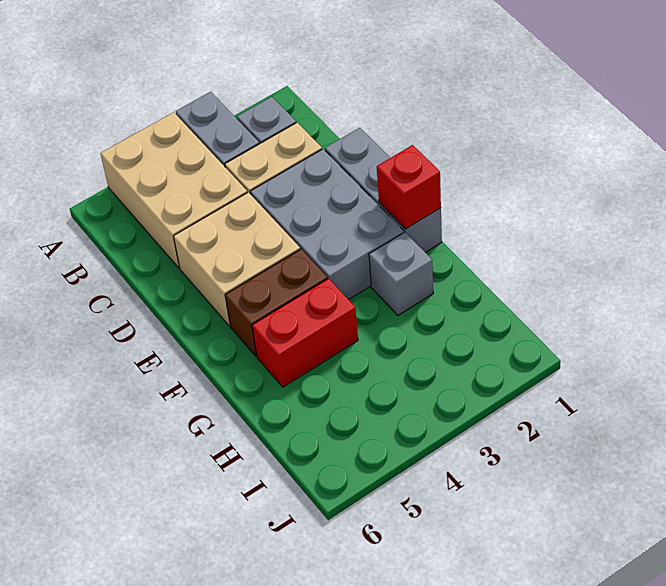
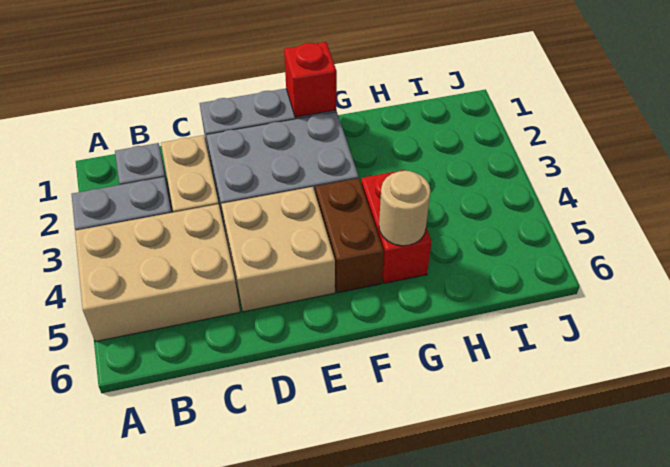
grey 1x1 brick [369,232,433,315] -> none
none -> tan 1x1 round brick [379,171,430,246]

